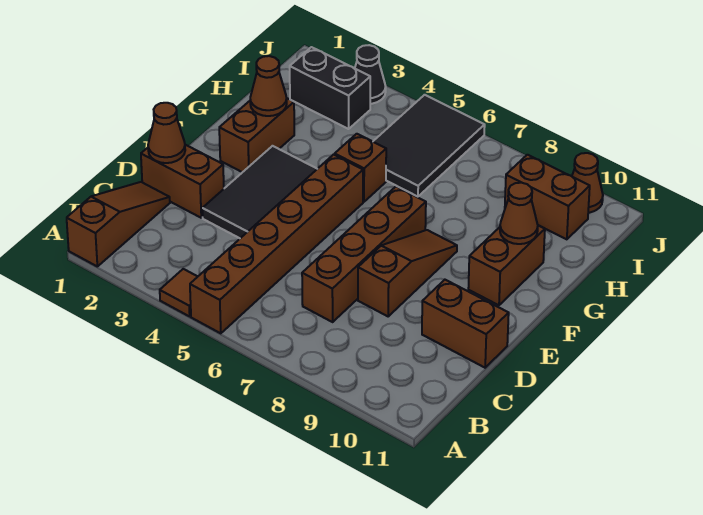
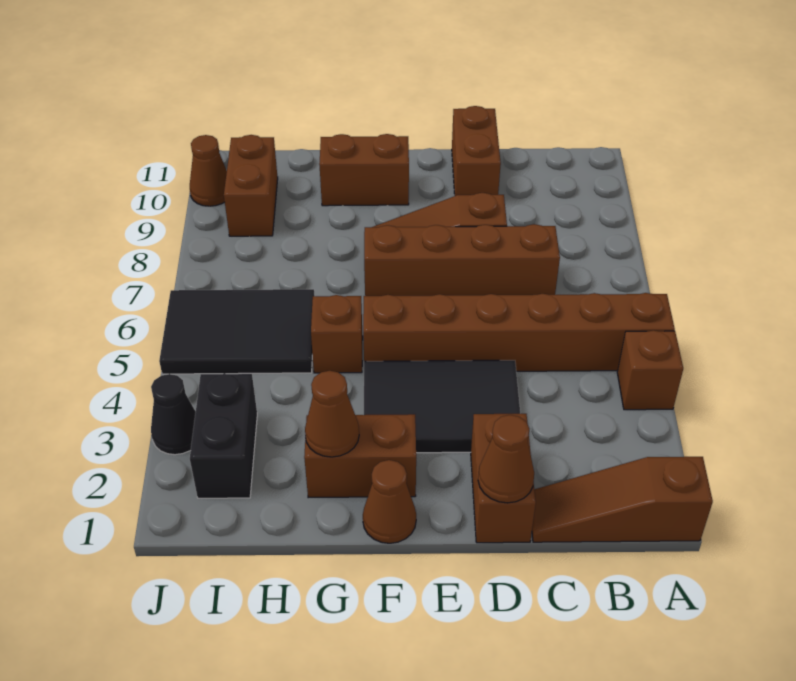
brown 1x1 tile [160,269,198,316] -> brown 1x1 brick [617,330,683,410]
brown 1x1 cone [500,183,538,244] -> brown 1x1 cone moved to [363,460,416,543]

